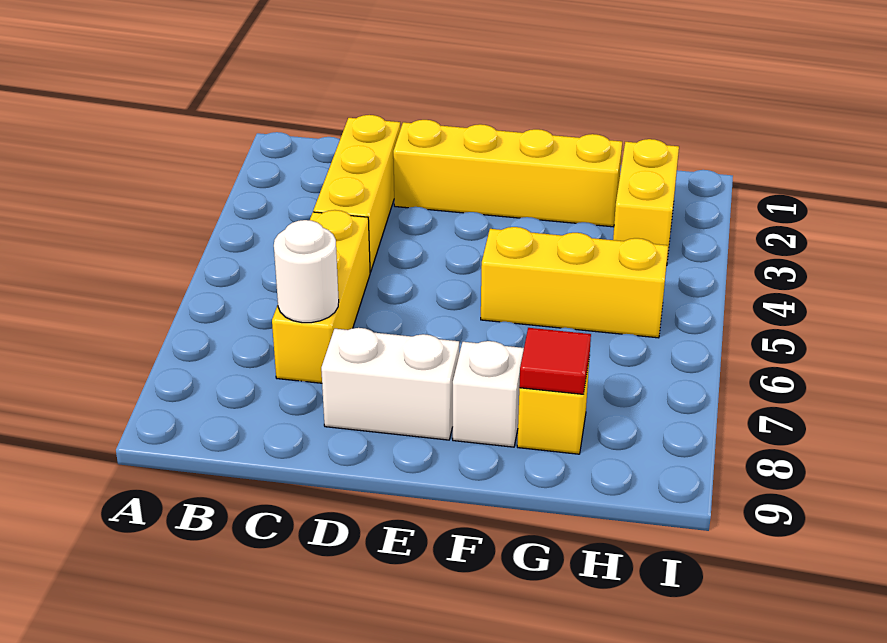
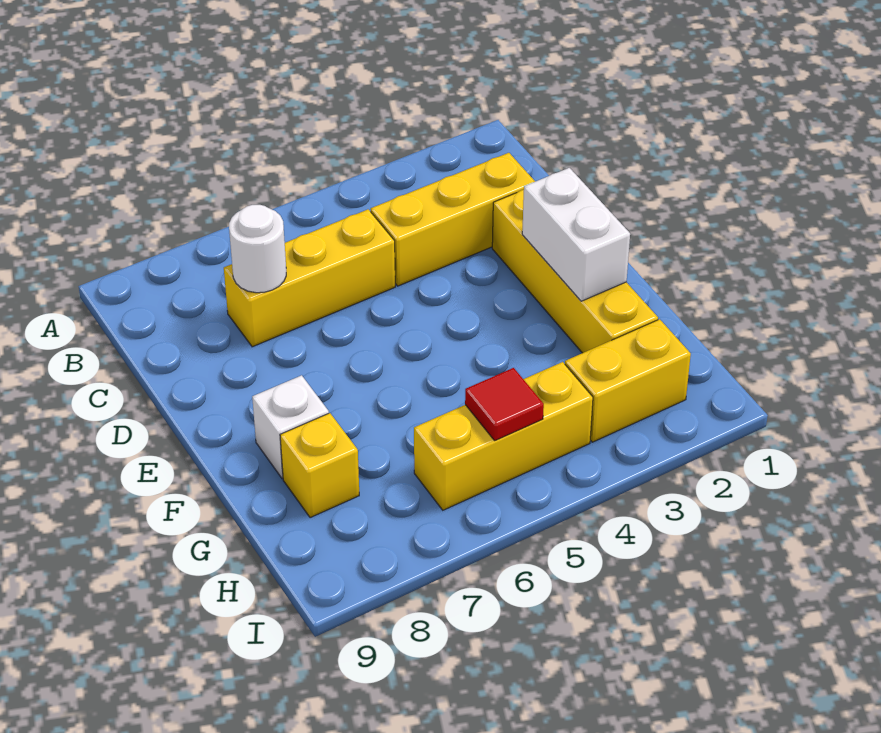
white 1x2 brick [321,328,459,440] -> white 1x2 brick moved to [522,168,630,301]
yellow 1x3 brick [481,227,668,338] -> yellow 1x3 brick turned to [414,362,593,510]
red 1x1 tile [519,328,591,394] -> red 1x1 tile moved to [465,368,544,440]

